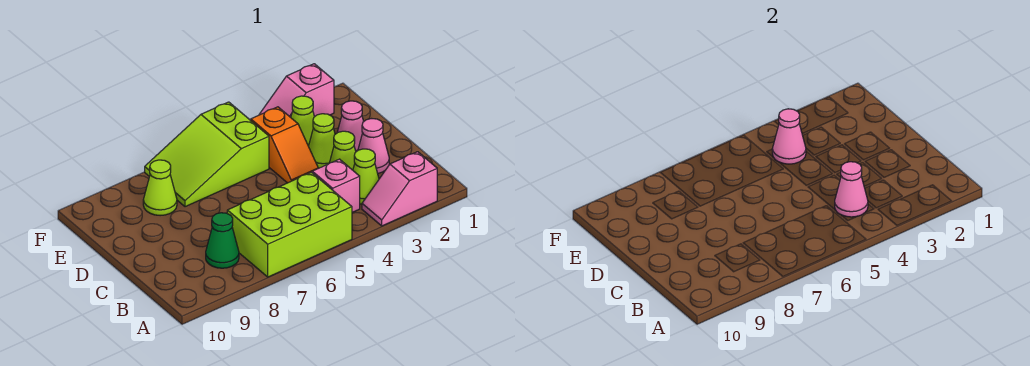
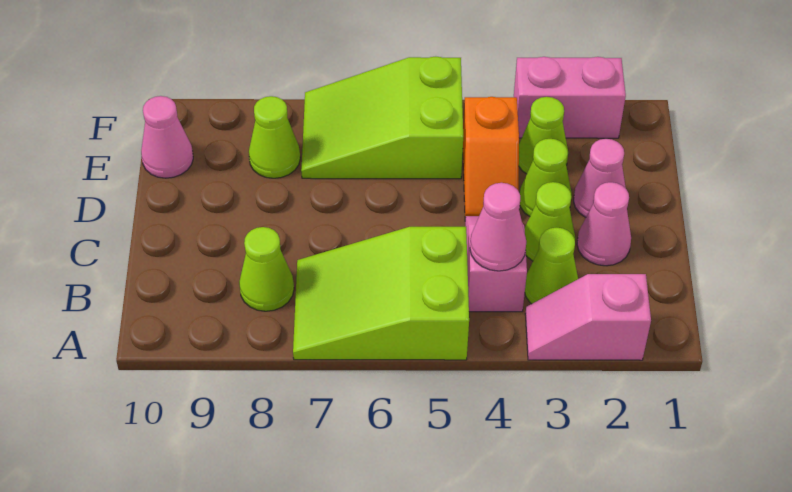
lime 2x3 brick [227,172,352,277] -> lime 2x3 slope [293,227,469,360]
green 1x1 cone [206,213,239,268] -> lime 1x1 cone [239,227,294,311]
pink 1x1 cone [772,109,806,164] -> pink 1x1 cone moved to [141,96,193,178]
pink 1x2 slope [259,64,334,117] -> pink 1x2 brick [514,57,626,138]

